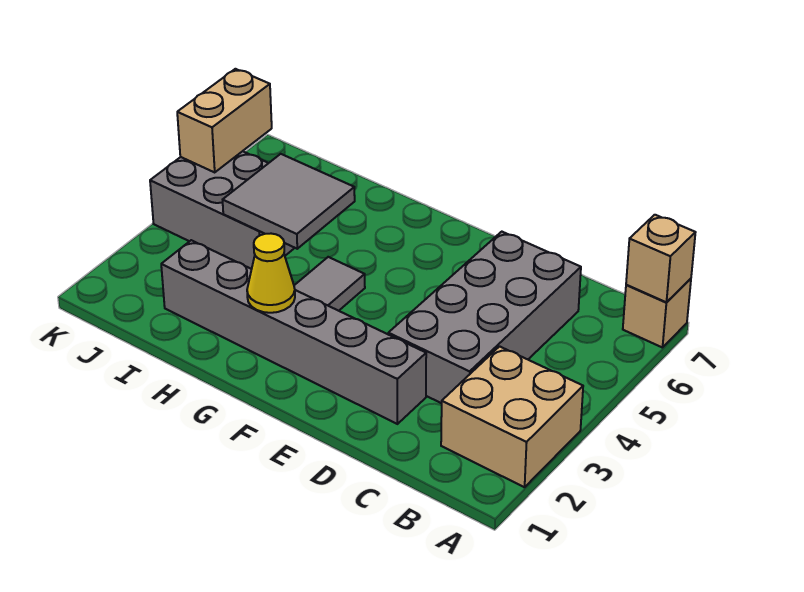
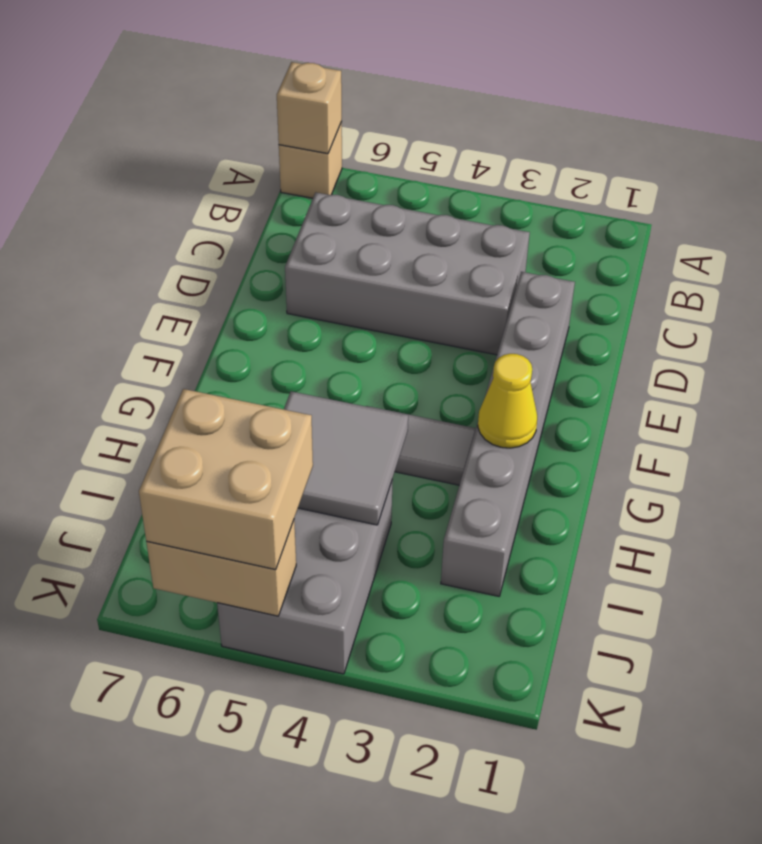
tan 2x2 brick [441,346,583,487] -> tan 2x2 brick moved to [139,389,313,570]

